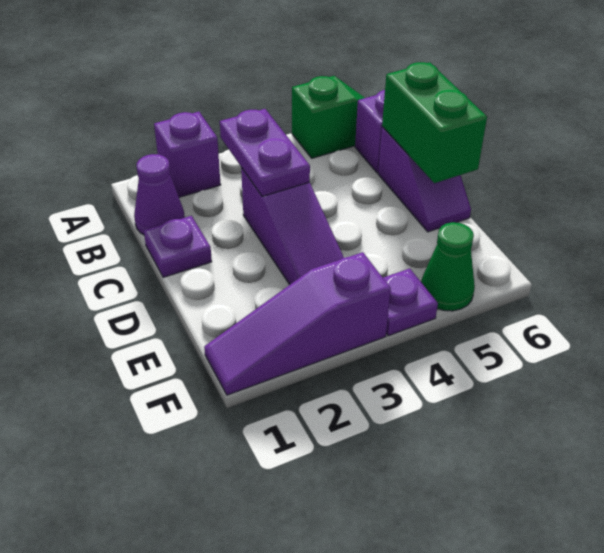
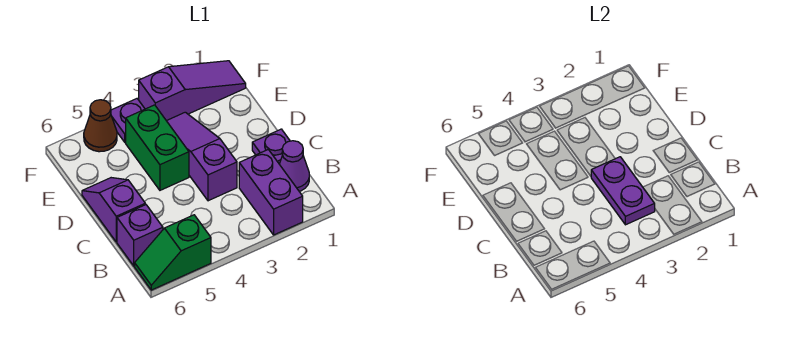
purple 1x1 brick [154,112,221,197] -> purple 1x2 brick [239,150,303,235]
green 1x2 brick [382,62,487,183] -> green 1x2 brick moved to [126,105,189,190]
green 1x1 cone [421,222,475,311] -> brown 1x1 cone [84,100,117,152]

